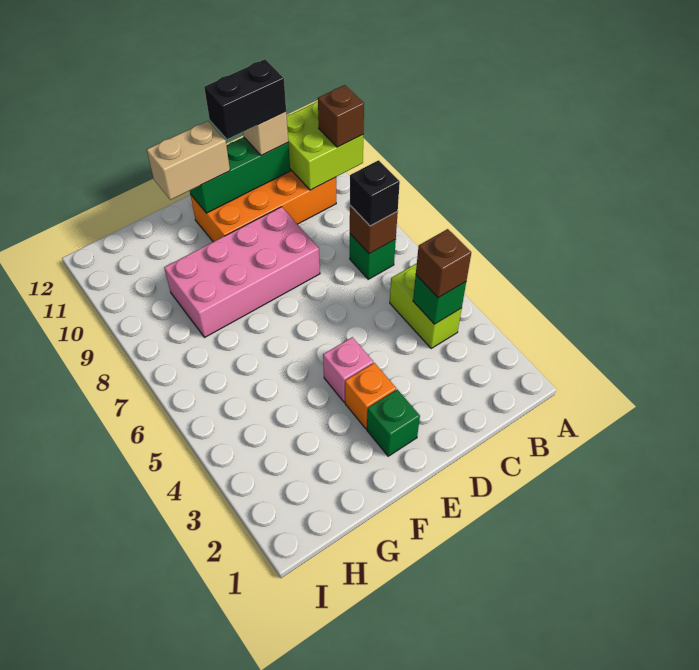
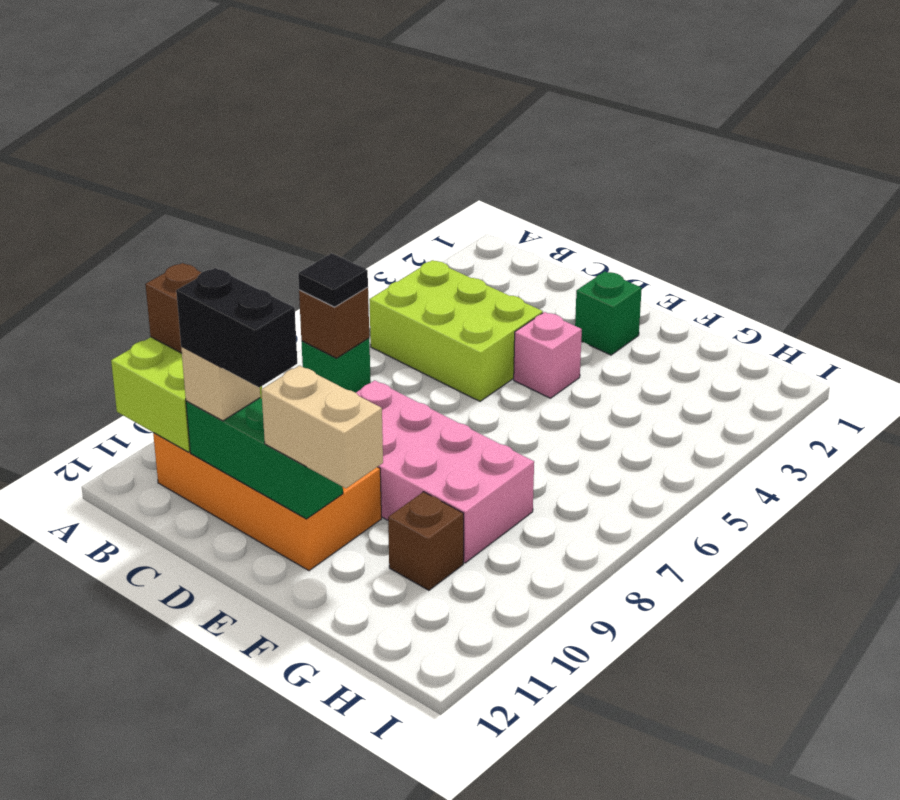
lime 1x2 brick [390,263,462,348] -> lime 2x3 brick [369,260,543,401]
green 1x1 brick [413,275,466,324] -> none
brown 1x1 brick [416,229,471,298] -> brown 1x1 brick moved to [388,492,464,590]
black 1x1 brick [350,160,400,226] -> black 1x1 tile [298,253,368,307]
orange 1x1 brick [345,363,396,428] -> none

